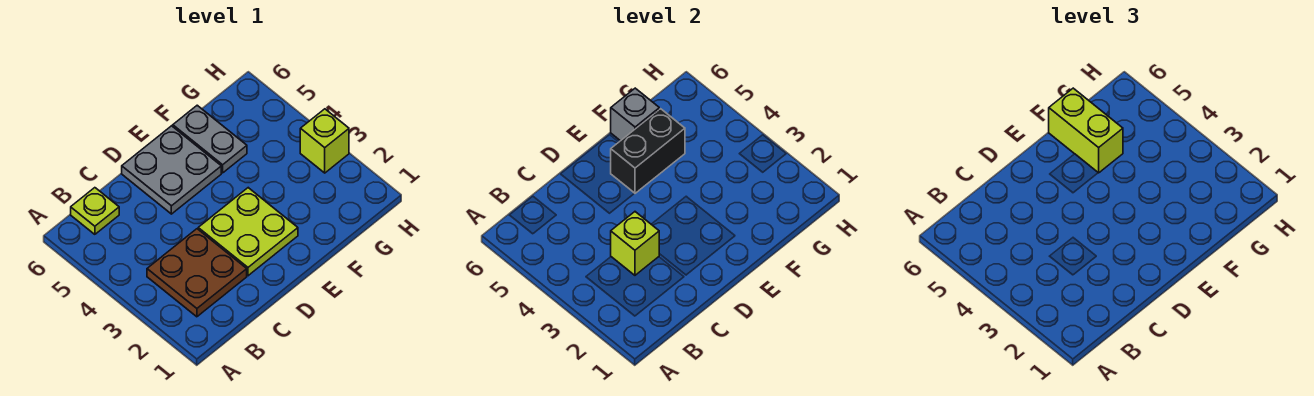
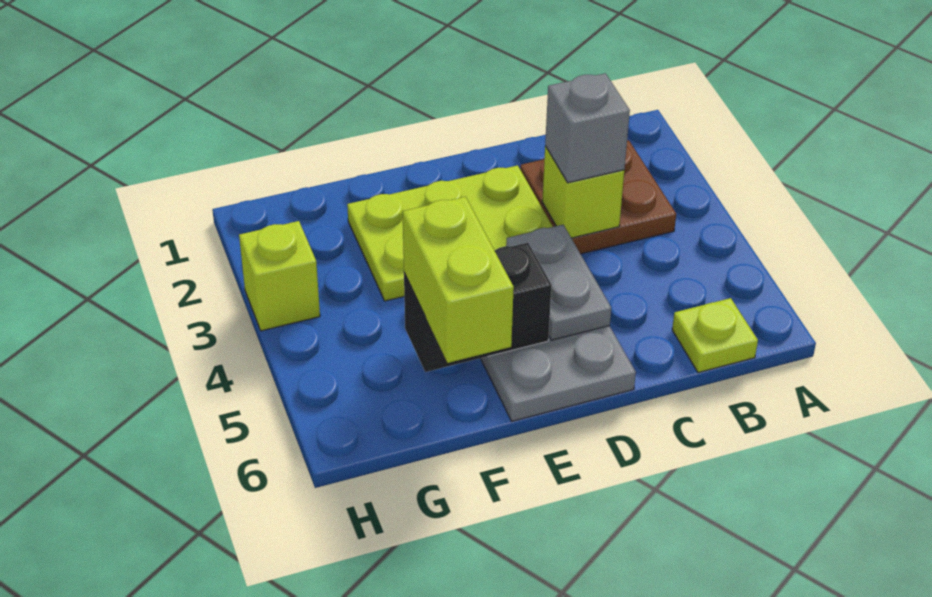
lime 2x2 plate [198,188,298,276] -> lime 2x3 plate [347,165,553,301]
grey 1x2 plate [173,105,247,173] -> grey 1x2 plate moved to [506,225,611,340]
grey 1x1 brick [611,88,659,141] -> grey 1x1 brick moved to [545,73,630,183]

